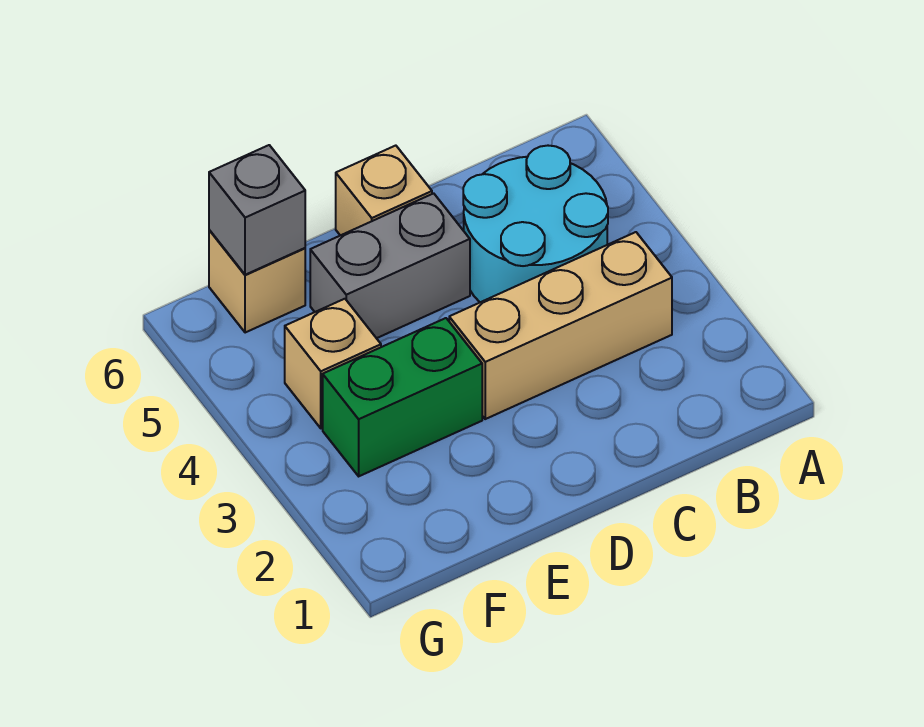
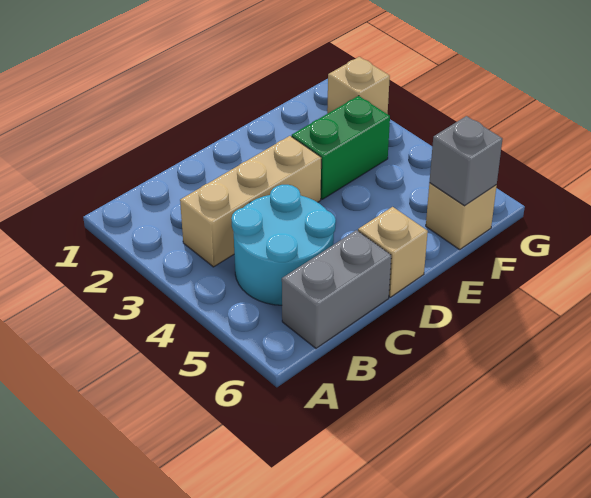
grey 1x2 brick [310,193,470,338] -> grey 1x2 brick moved to [282,230,391,348]
tan 1x1 brick [285,299,381,428] -> tan 1x1 brick moved to [327,57,390,114]

